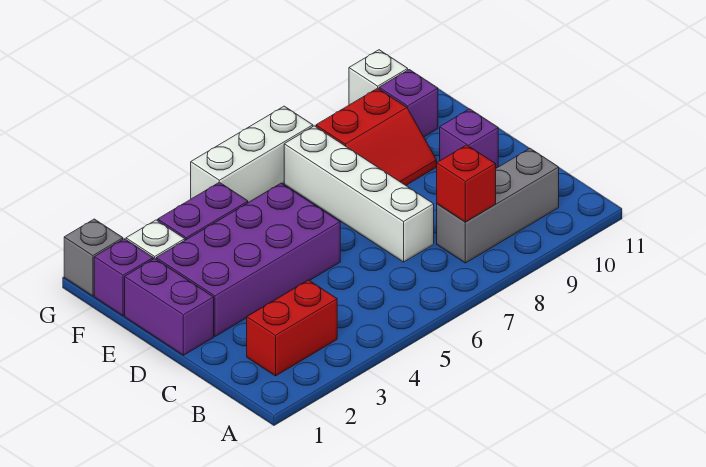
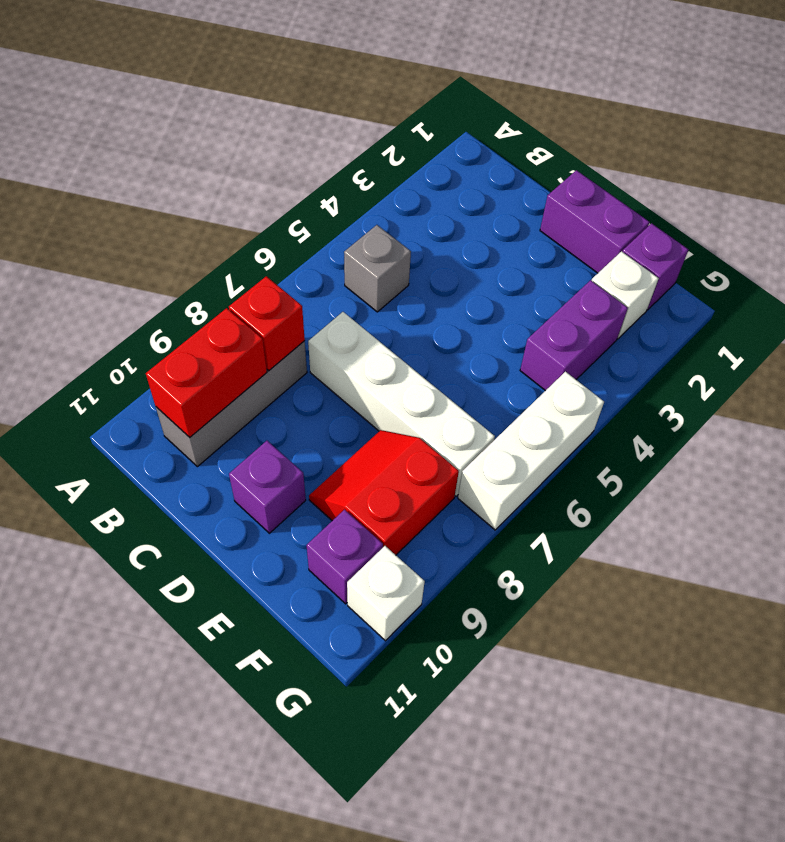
red 1x2 brick [247,280,337,376] -> red 1x2 brick moved to [146,308,267,437]
purple 2x4 brick [156,183,340,336] -> none
grey 1x1 brick [64,219,123,296] -> grey 1x1 brick moved to [344,225,411,312]

